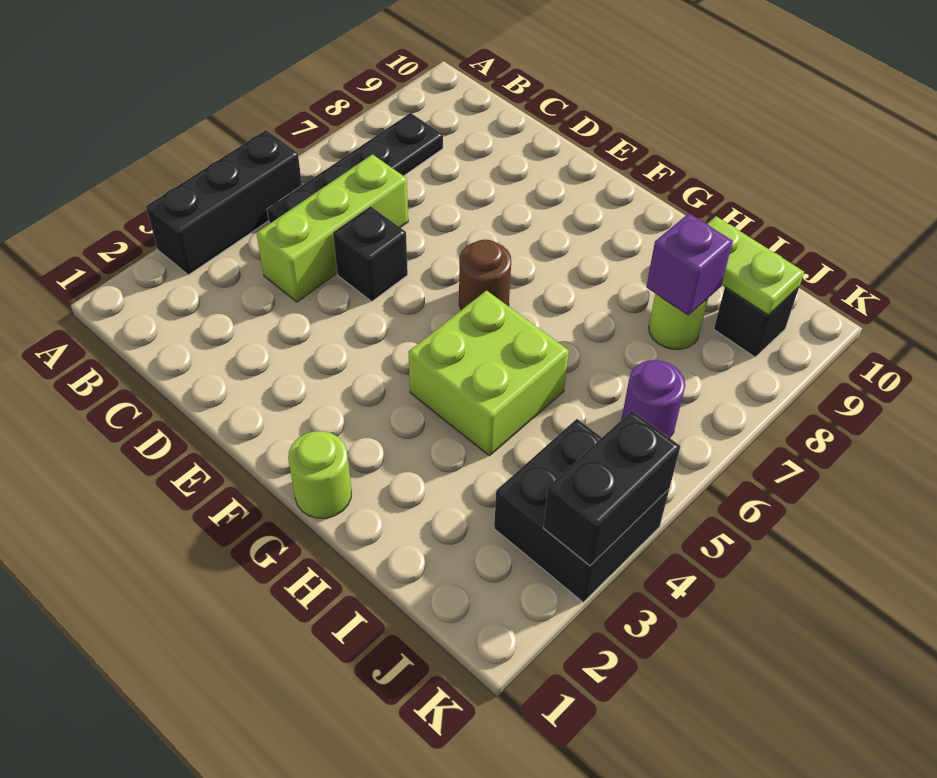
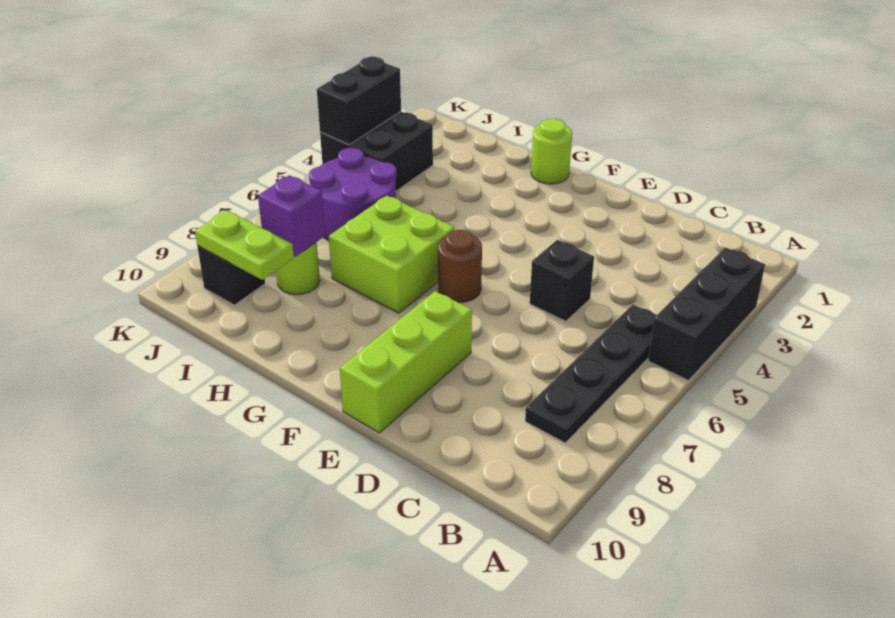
lime 1x3 brick [256,154,408,302] -> lime 1x3 brick moved to [340,291,472,433]
lime 2x2 brick [409,291,569,456] -> lime 2x2 brick moved to [329,196,454,313]
purple 1x1 round brick [621,360,685,438] -> purple 2x2 round brick [309,148,397,241]

